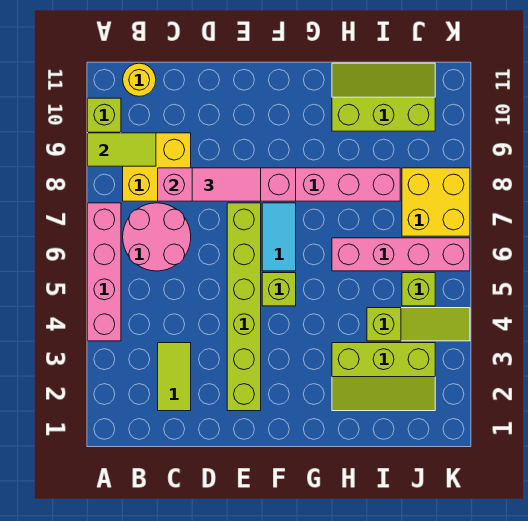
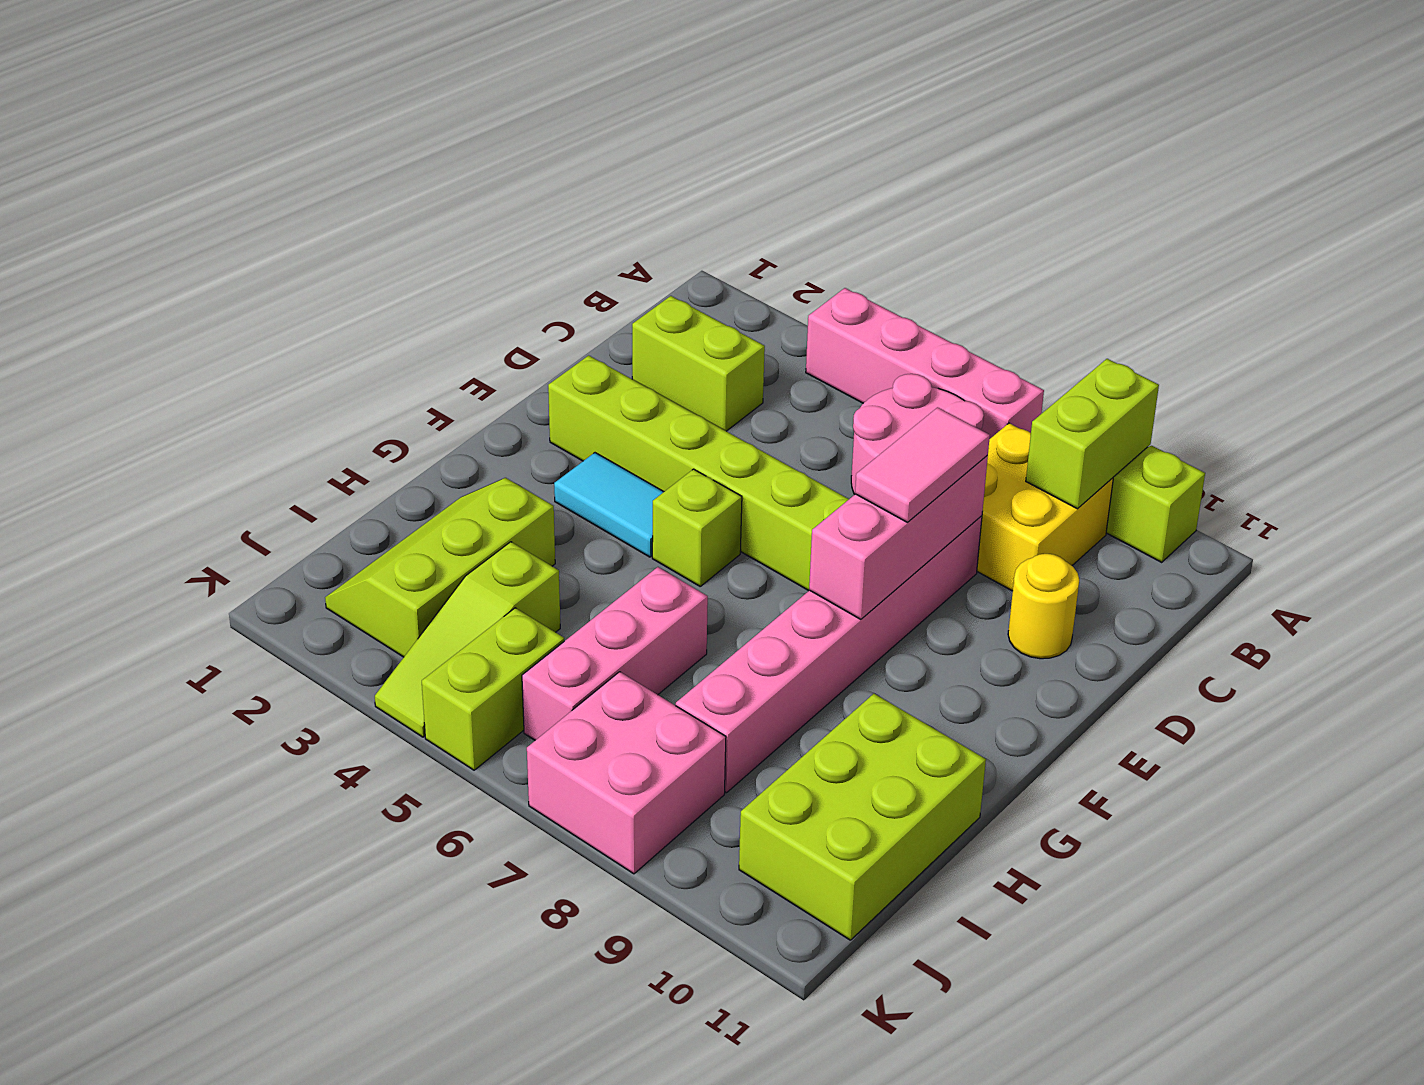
lime 1x2 tile [88,133,156,166] -> lime 1x2 brick [1026,359,1159,509]
yellow 1x1 round brick [123,63,156,96] -> yellow 1x1 round brick moved to [1008,554,1079,659]
lime 1x2 tile [158,343,191,411] -> lime 1x2 brick [632,296,765,431]
pink 1x4 brick [158,168,296,201] -> pink 1x3 brick [809,455,988,620]
cyan 1x2 tile [262,203,296,271] -> cyan 1x2 tile moved to [554,453,664,557]
pink 1x4 brick [332,238,470,271] -> pink 1x3 brick [522,567,708,740]
lime 2x3 slope [332,63,435,131] -> lime 2x3 brick [739,694,986,940]
lime 1x1 brick [402,273,435,306] -> lime 1x2 brick [422,608,564,770]
yellow 2x2 brick [402,168,470,236] -> pink 2x2 brick [527,672,726,874]

